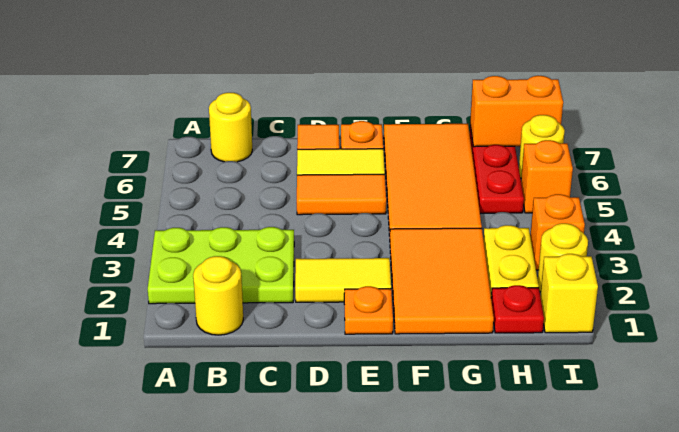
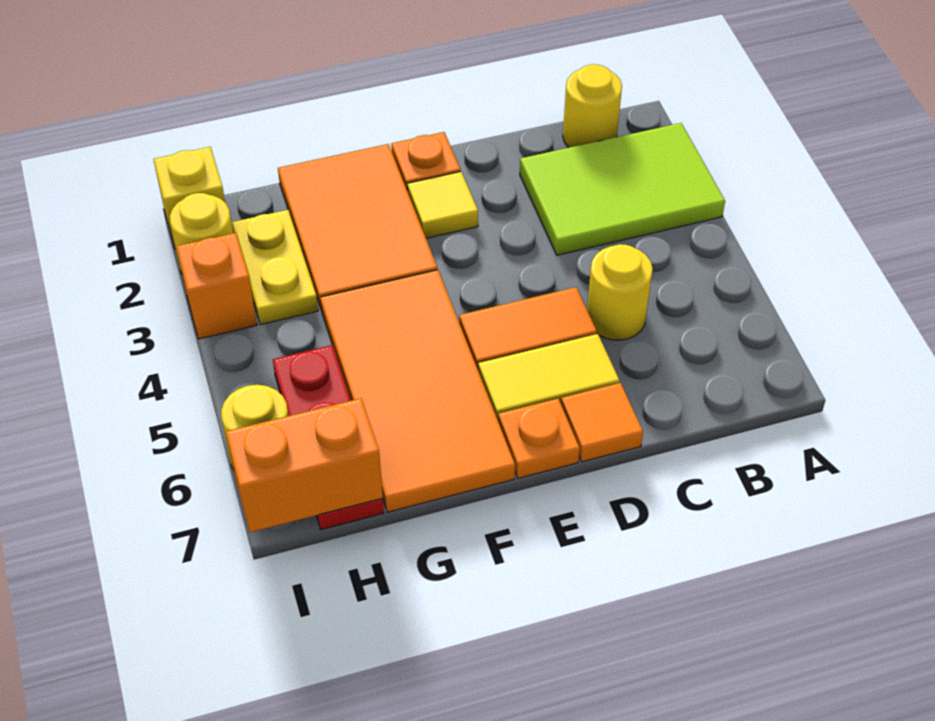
lime 2x3 plate [148,227,294,304] -> lime 2x3 tile [520,123,725,255]
yellow 1x1 round brick [209,93,252,162] -> yellow 1x1 round brick moved to [587,244,653,340]
yellow 1x2 tile [295,258,391,302] -> yellow 1x1 tile [407,172,478,238]
red 1x1 plate [491,285,544,333] -> none
orange 1x1 brick [521,140,573,213] -> none

